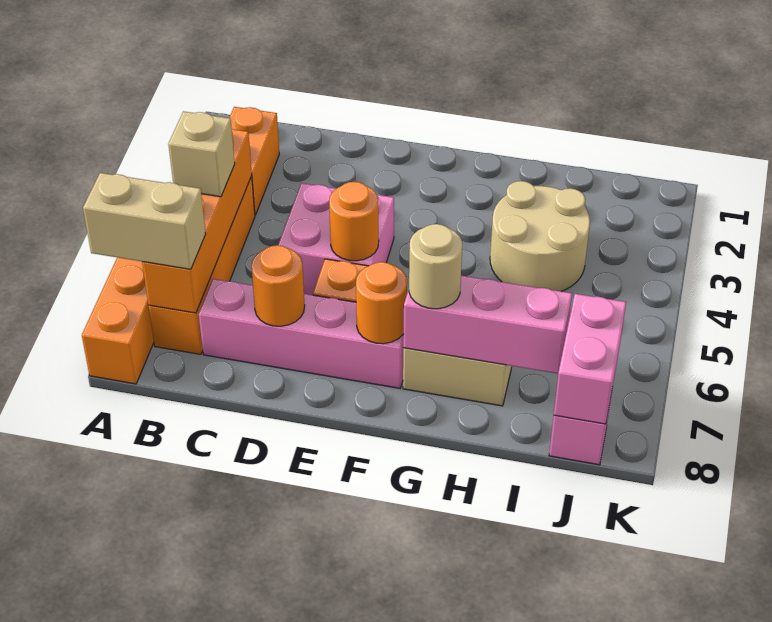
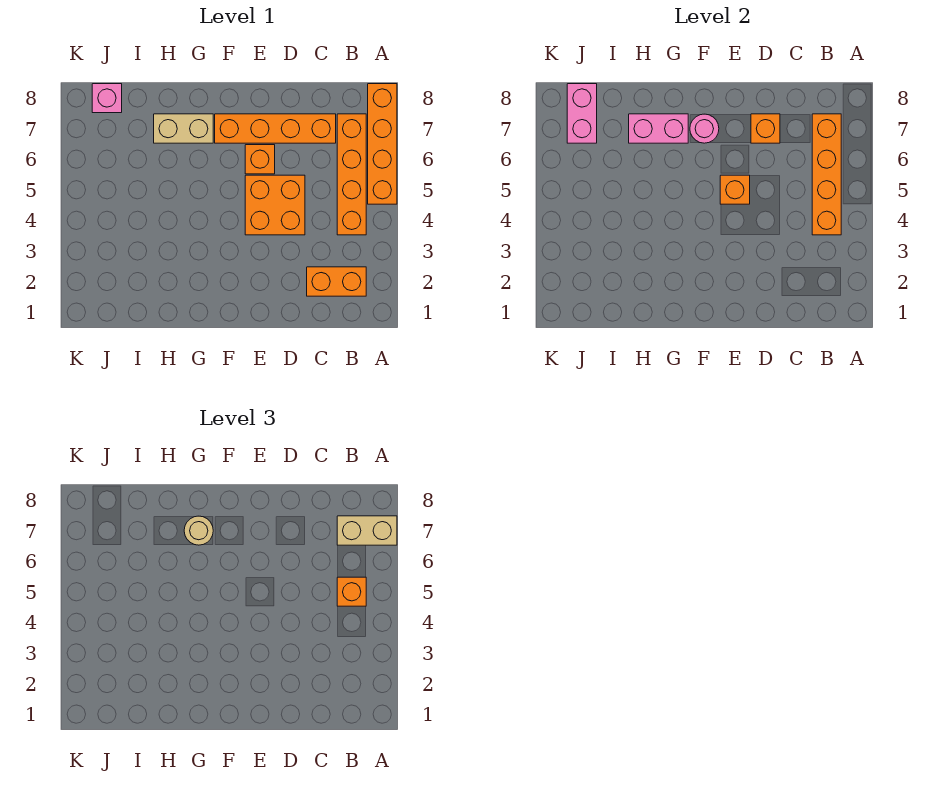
orange 1x2 brick [229,107,279,215] -> orange 1x2 brick turned to [307,267,366,296]
tan 1x1 brick [168,111,235,197] -> orange 1x1 brick [337,577,366,606]
pink 1x4 brick [199,279,404,388] -> orange 1x4 brick [215,114,336,143]
pink 2x2 brick [278,183,394,295] -> orange 2x2 brick [245,175,305,235]
orange 1x1 round brick [251,245,305,326] -> orange 1x1 brick [751,114,780,143]
orange 1x1 round brick [329,182,379,261] -> orange 1x1 brick [720,175,750,204]
orange 1x1 round brick [356,262,407,344] -> pink 1x1 round brick [690,114,719,143]
pink 1x3 brick [403,276,572,374] -> pink 1x2 brick [629,114,688,143]
tan 2x2 round brick [490,181,590,292] -> none

